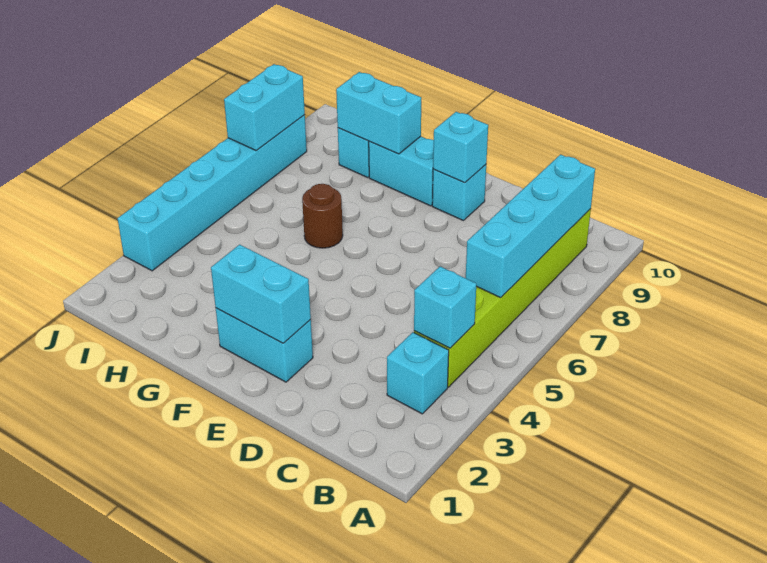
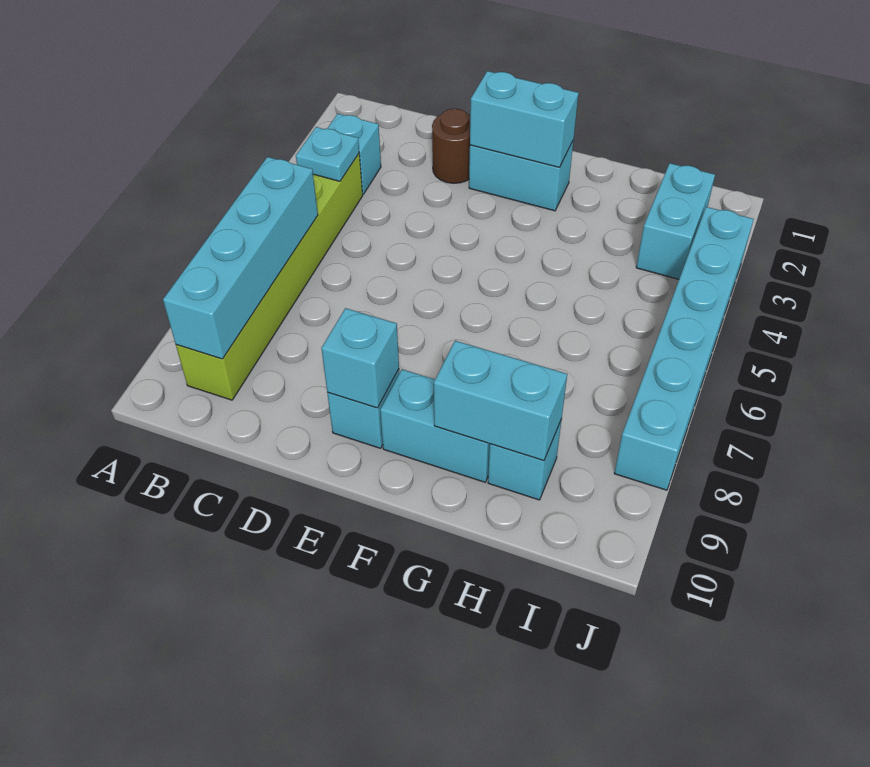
cyan 1x1 brick [414,267,476,348] -> cyan 1x1 plate [296,127,359,181]
brown 1x1 round brick [302,184,343,248] -> brown 1x1 round brick moved to [432,109,470,183]
cyan 1x2 brick [224,64,305,151] -> cyan 1x2 brick moved to [636,163,715,279]

